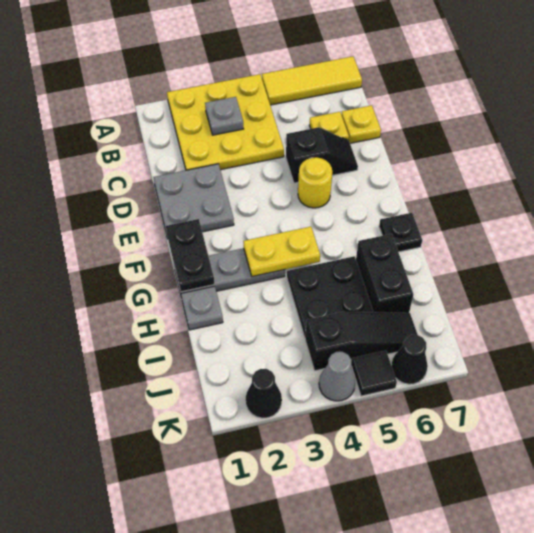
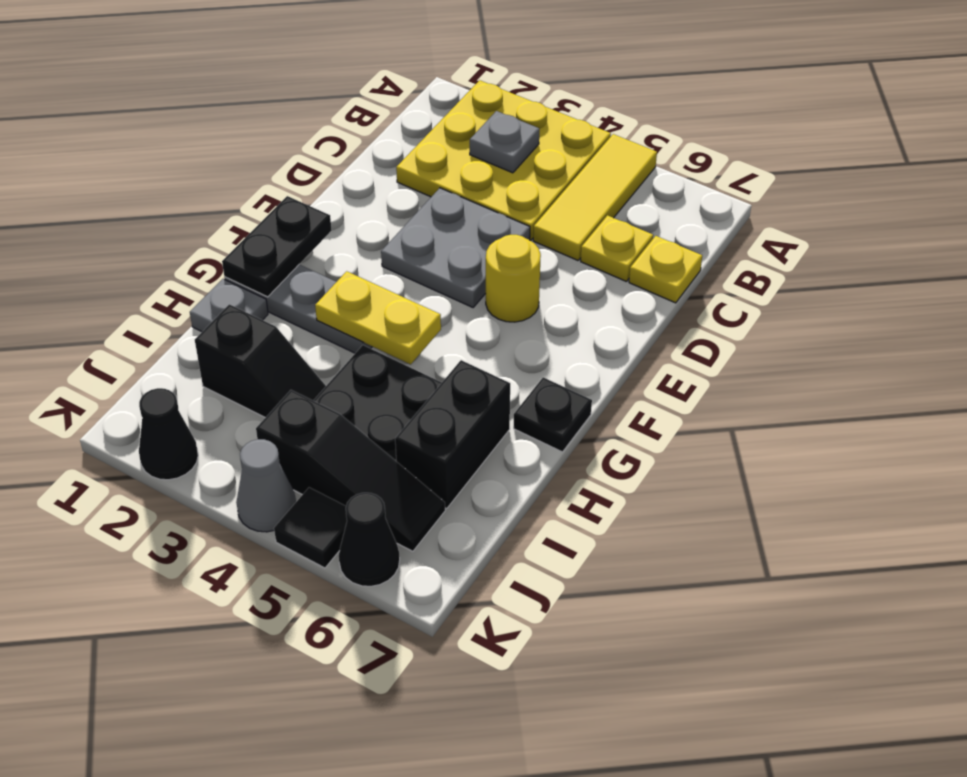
yellow 1x3 tile [262,56,362,105] -> yellow 1x3 tile turned to [533,134,657,260]
grey 2x2 plate [153,164,234,239] -> grey 2x2 plate moved to [381,188,530,307]
black 1x2 slope [286,127,358,183] -> black 1x2 slope moved to [195,304,326,418]

